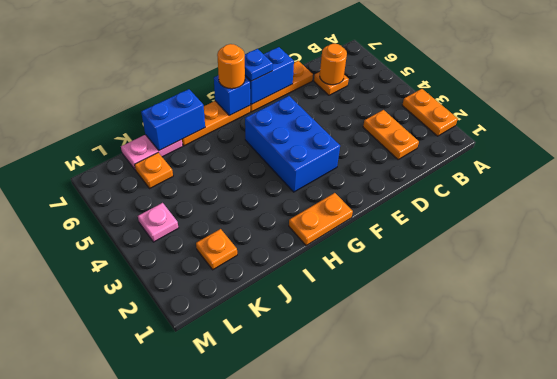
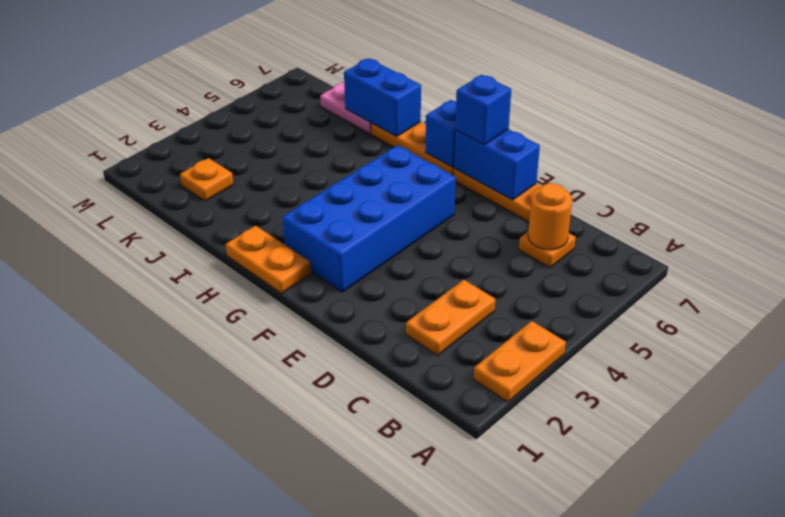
blue 2x3 brick [245,96,340,192] -> blue 2x4 brick [282,145,456,292]
blue 1x1 plate [245,49,273,81] -> blue 1x1 brick [455,75,511,145]
orange 1x1 round brick [217,44,245,89] -> none
orange 1x1 plate [135,153,173,188] -> none
pink 1x1 plate [138,203,178,242] -> none

